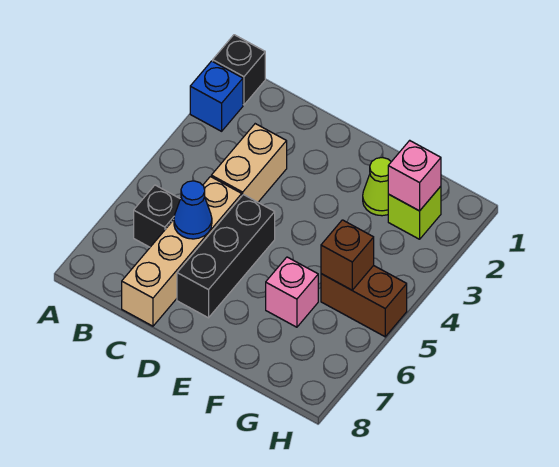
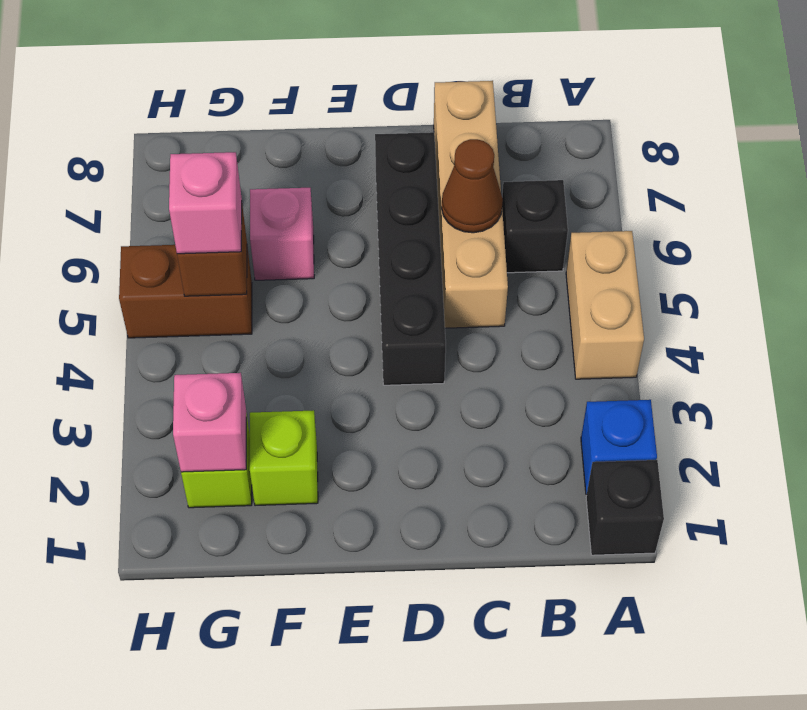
tan 1x2 brick [211,124,287,202] -> tan 1x2 brick moved to [566,231,644,379]
blue 1x1 cone [174,181,212,239] -> brown 1x1 cone [442,139,503,233]
black 1x3 brick [177,195,275,318] -> black 1x4 brick [375,132,446,385]
lime 1x1 cone [363,157,391,216] -> lime 1x1 brick [250,410,318,506]
none -> pink 1x1 brick [169,152,242,254]

